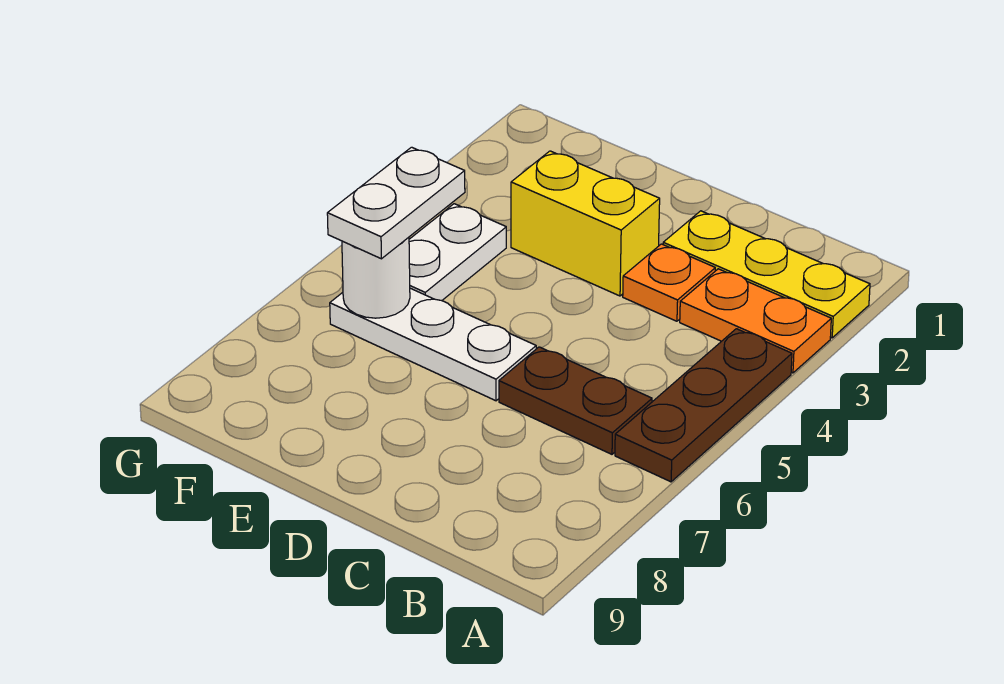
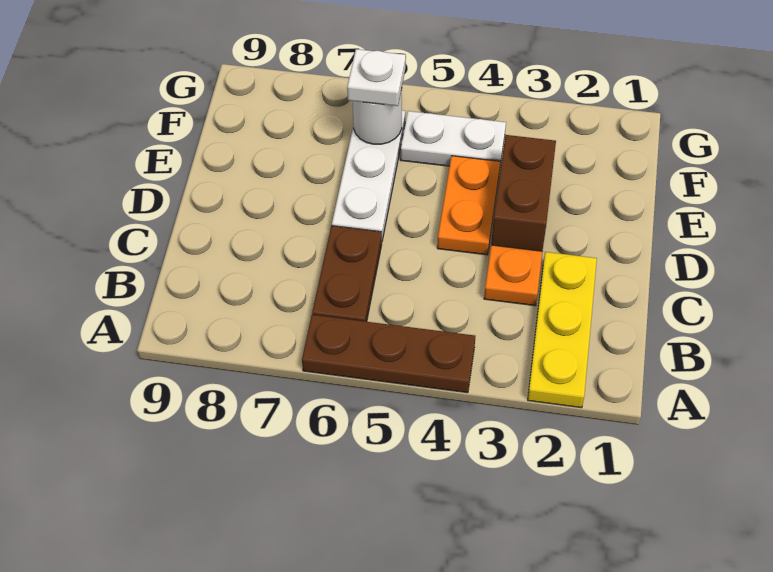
orange 1x2 plate [680,269,831,373] -> orange 1x2 plate moved to [437,156,500,255]
yellow 1x2 brick [511,151,660,296] -> brown 1x2 brick [491,135,556,251]
white 1x2 plate [327,147,465,259] -> white 1x1 plate [347,49,406,106]

